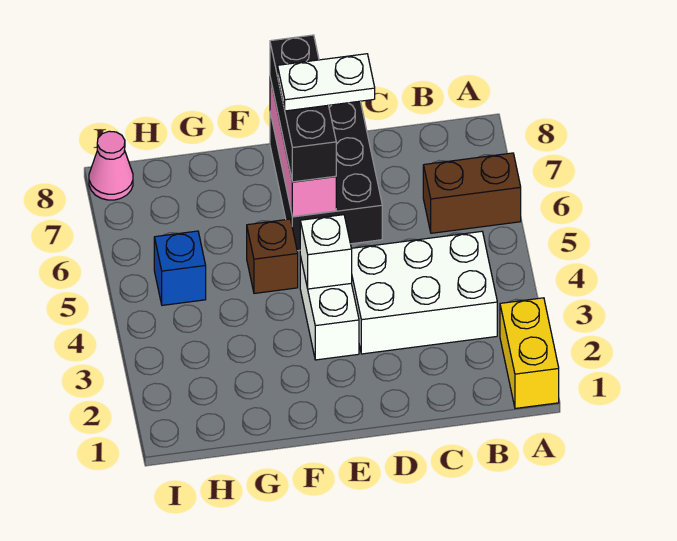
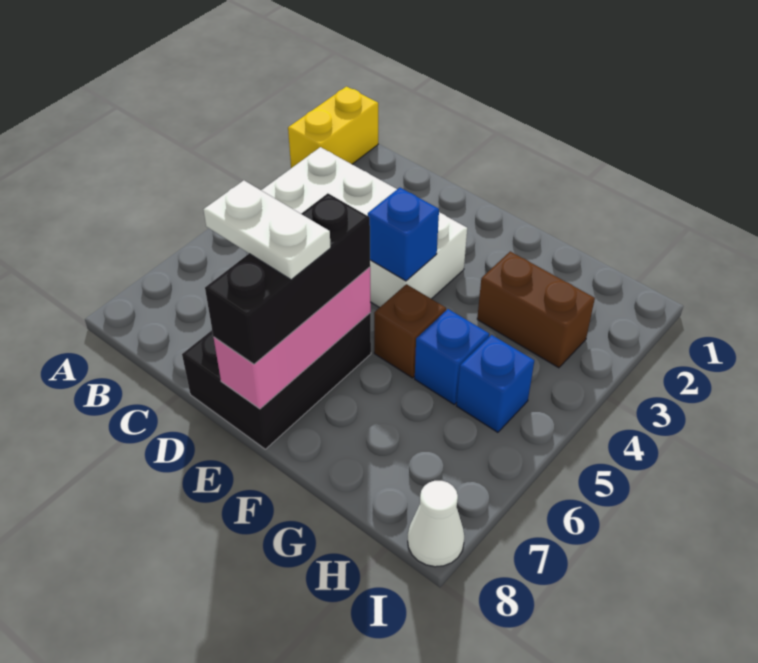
brown 1x2 brick [423,153,521,233] -> brown 1x2 brick moved to [477,251,595,368]
white 1x1 brick [300,215,352,289] -> blue 1x1 brick [368,188,439,281]
none -> blue 1x1 brick [415,309,489,404]
pink 1x1 cone [89,131,133,200] -> white 1x1 cone [408,481,464,567]

